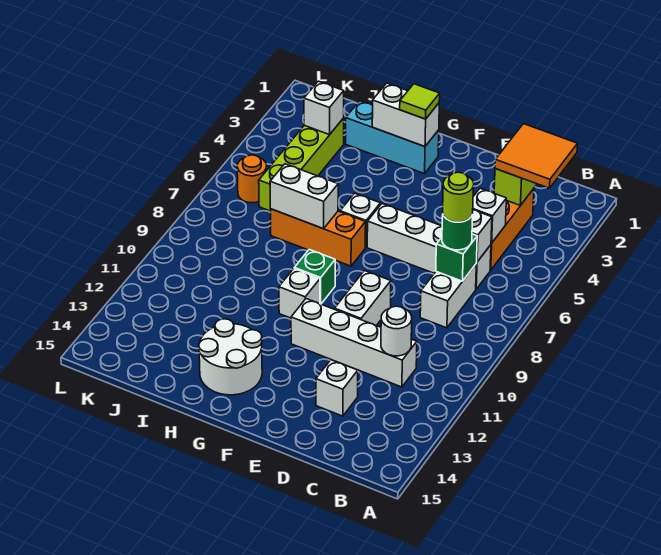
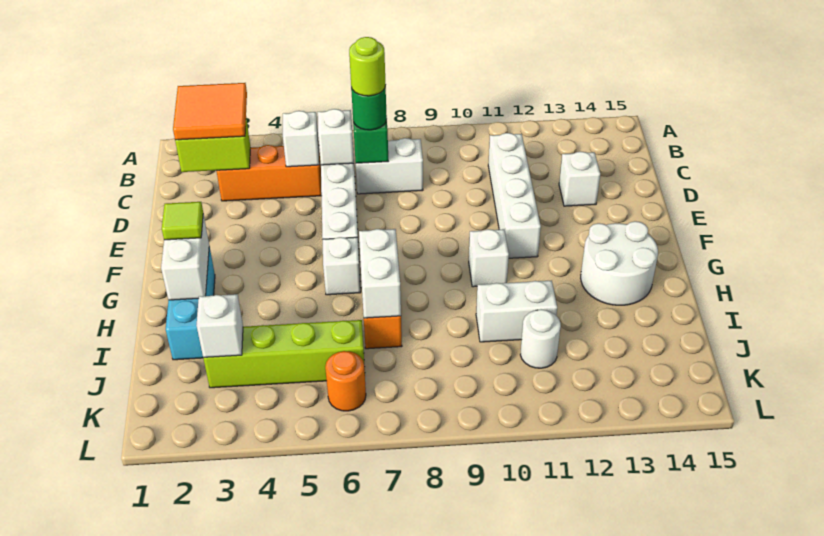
white 1x1 round brick [381,306,412,356] -> white 1x1 round brick moved to [520,309,561,368]
white 1x2 brick [335,271,391,326] -> white 1x2 brick moved to [476,280,557,342]
green 1x1 brick [294,250,335,304] -> none

